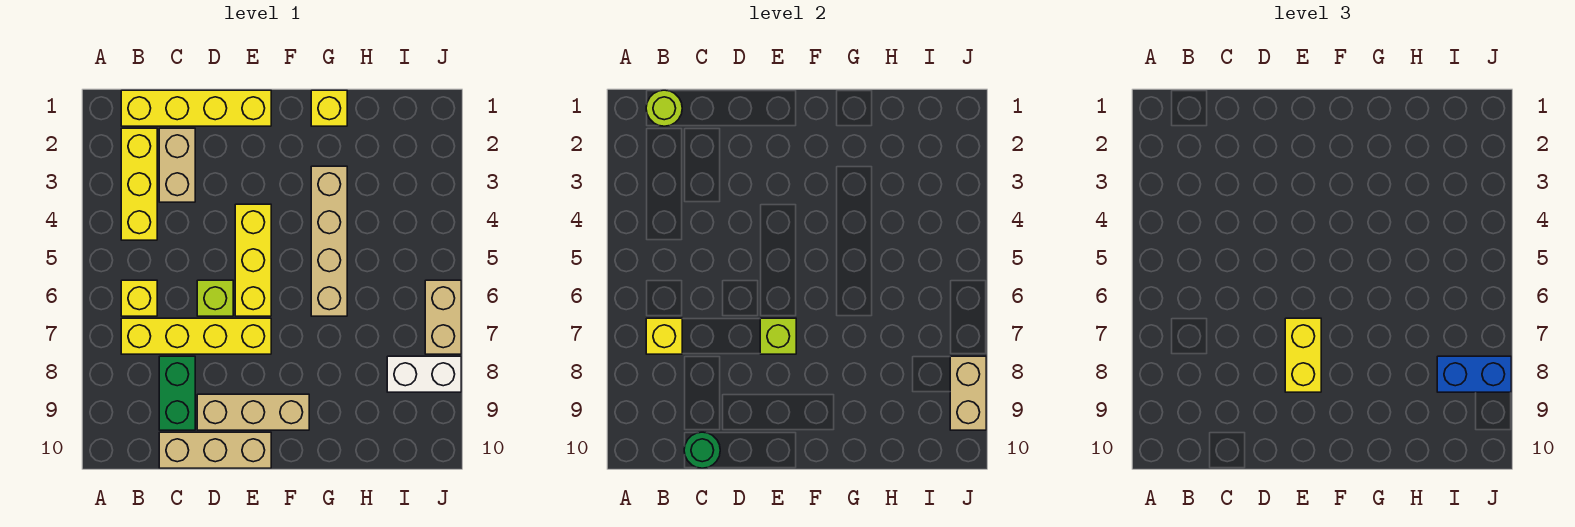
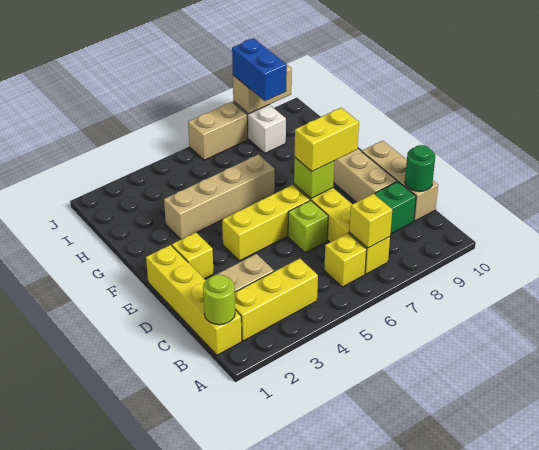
yellow 1x1 brick [311,90,347,126] -> yellow 1x1 brick moved to [172,232,214,279]

